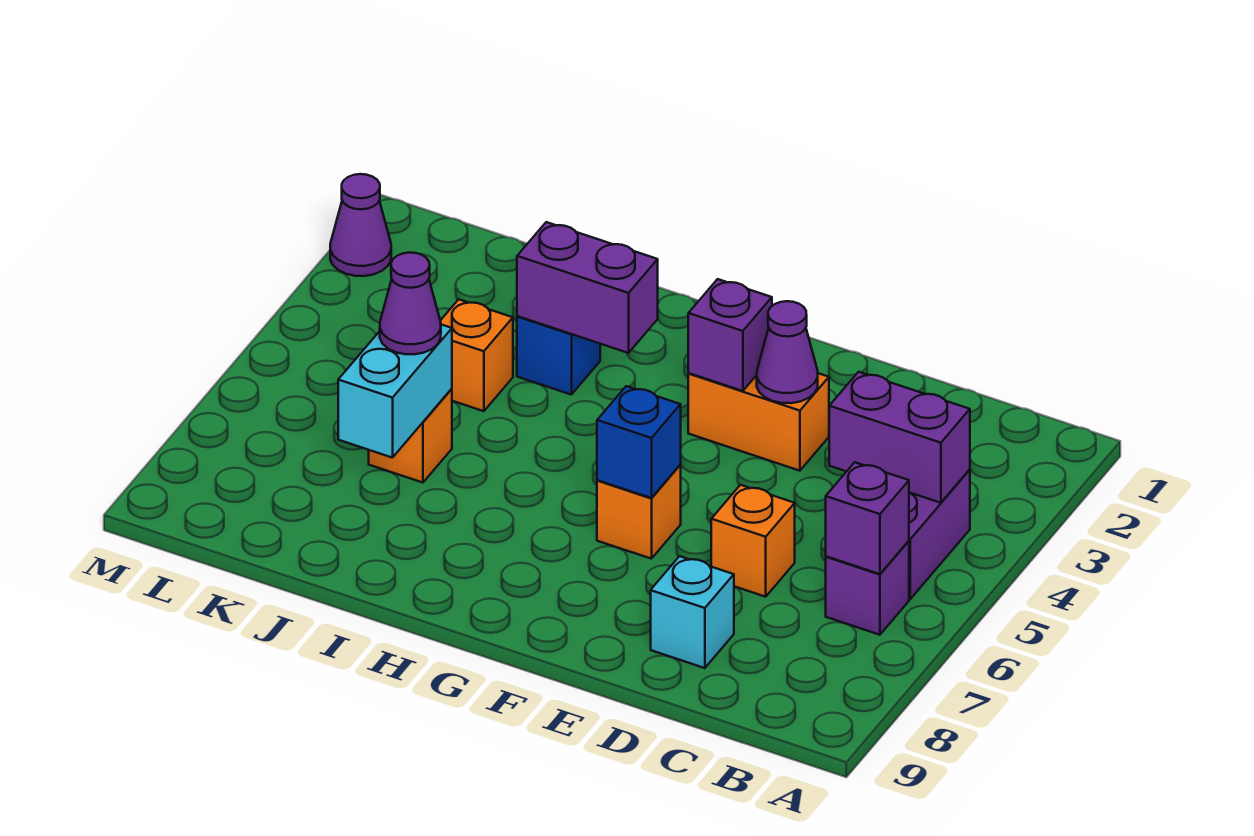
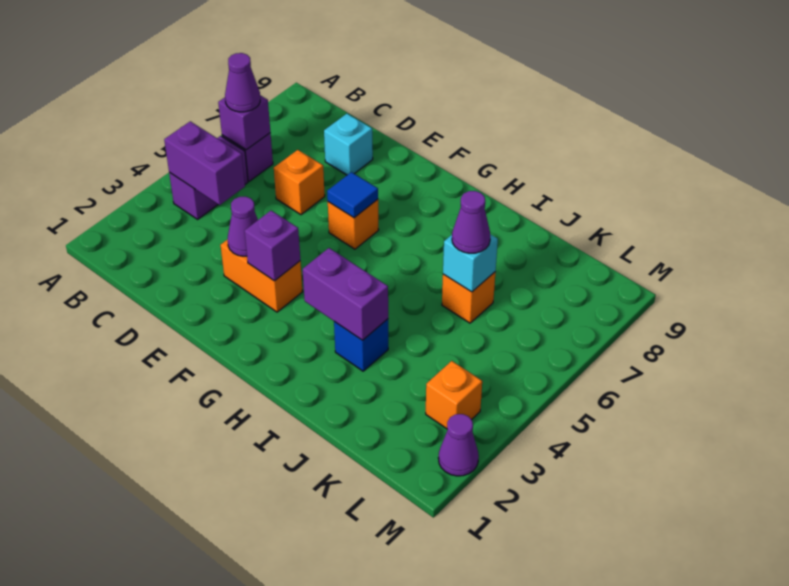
none -> purple 1x1 cone [225,53,260,112]
blue 1x1 brick [597,386,681,498] -> blue 1x1 tile [327,172,378,218]
orange 1x1 brick [440,299,513,411] -> orange 1x1 brick moved to [426,361,482,429]
cyan 1x2 brick [338,325,452,458] -> cyan 1x1 brick [443,234,498,292]

